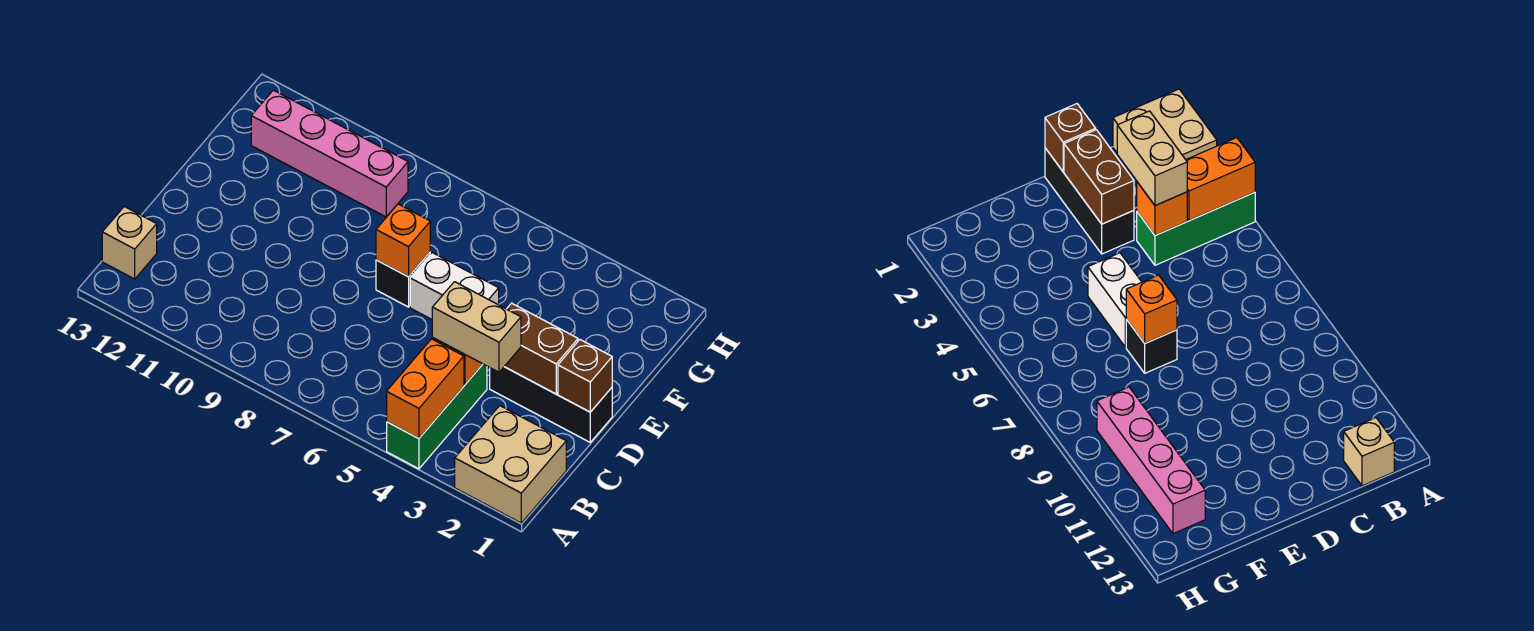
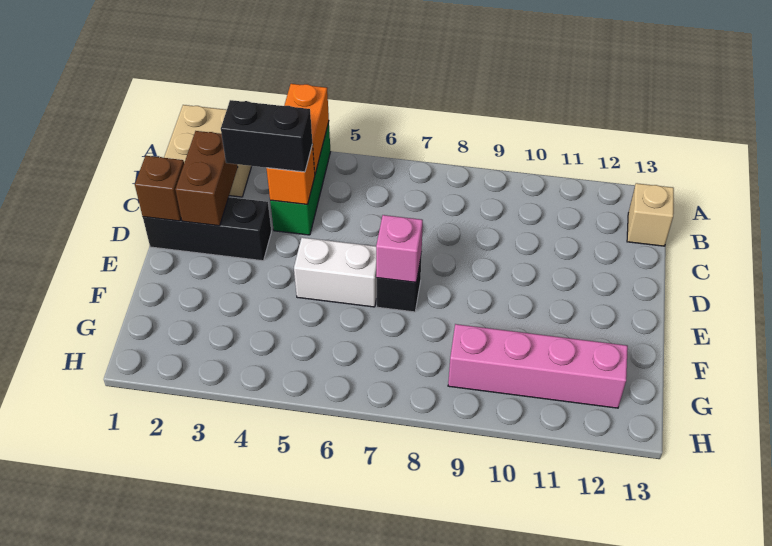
tan 1x2 brick [432,282,521,372] -> black 1x2 brick [221,100,312,172]
brown 1x2 brick [504,303,578,394] -> brown 1x2 brick turned to [175,131,238,226]
orange 1x1 brick [376,204,430,277] -> pink 1x1 brick [376,215,423,282]

